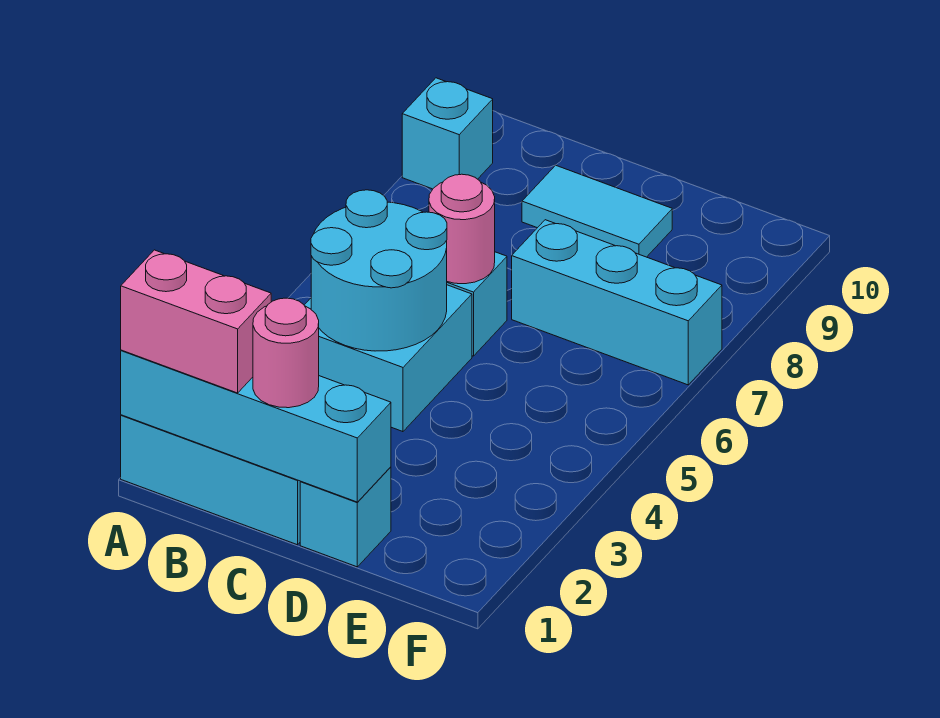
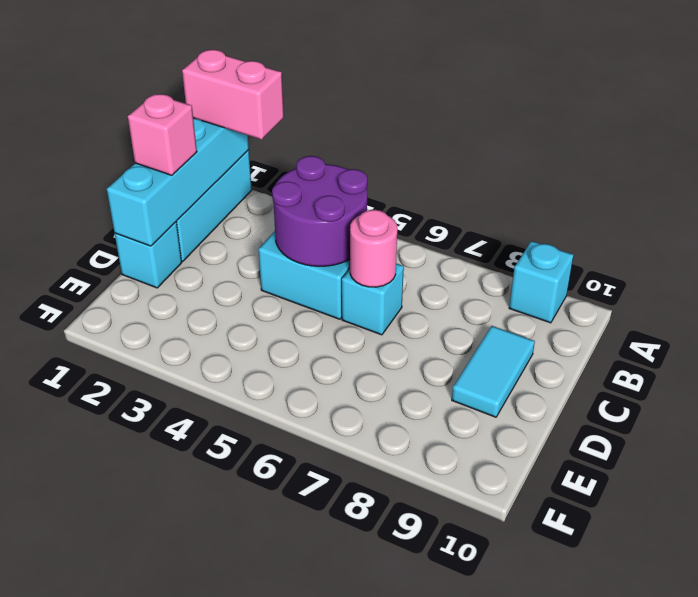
pink 1x2 brick [121,250,271,393] -> pink 1x2 brick turned to [182,50,284,140]
cyan 2x2 round brick [311,190,447,351] -> purple 2x2 round brick [272,156,367,266]
pink 1x1 round brick [253,298,319,408] -> pink 1x1 brick [128,94,197,175]
cyan 1x3 brick [512,220,722,385] -> none

